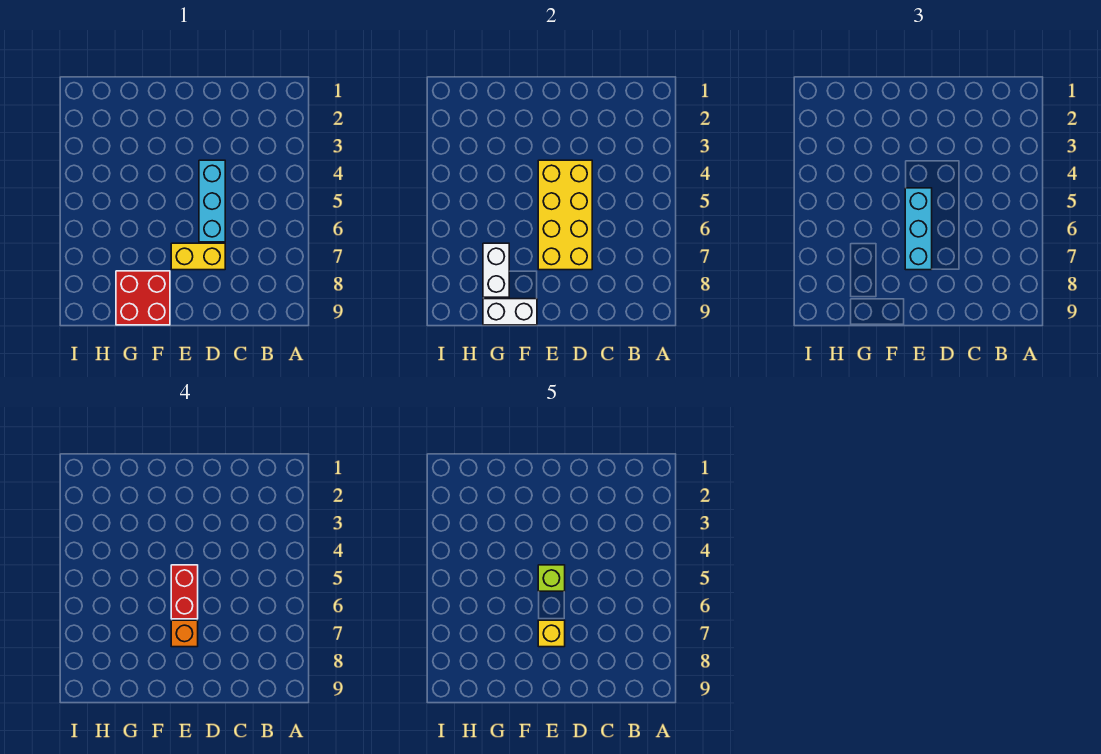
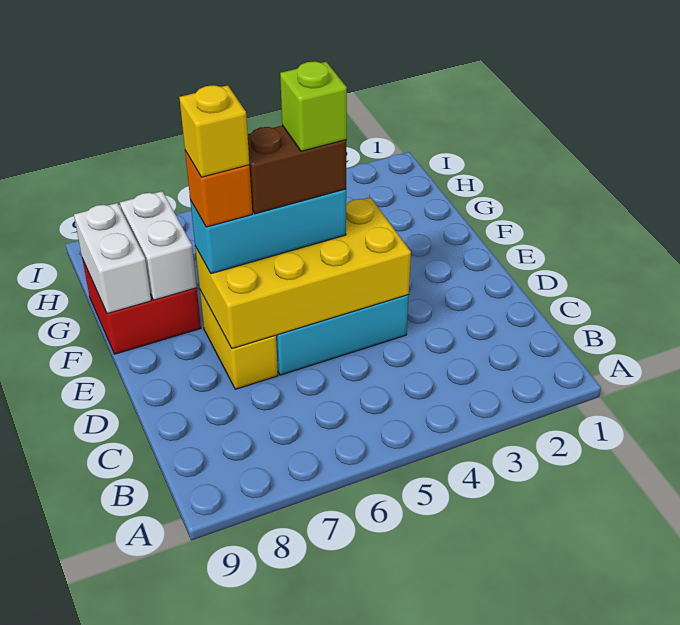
red 1x2 brick [171,565,198,619] -> brown 1x2 brick [248,125,347,214]
white 1x2 brick [483,243,509,297] -> white 1x2 brick turned to [120,191,197,300]

